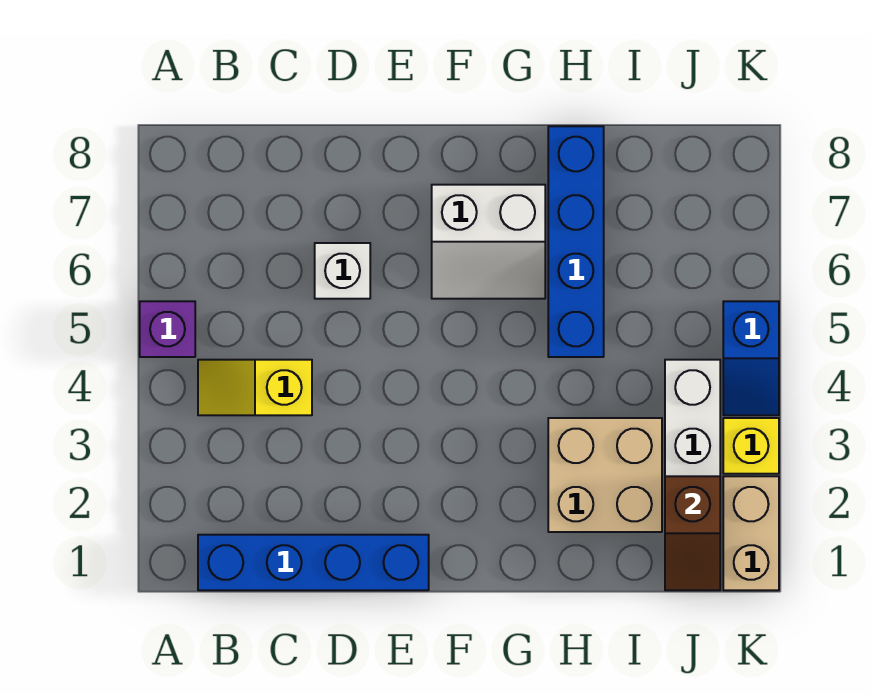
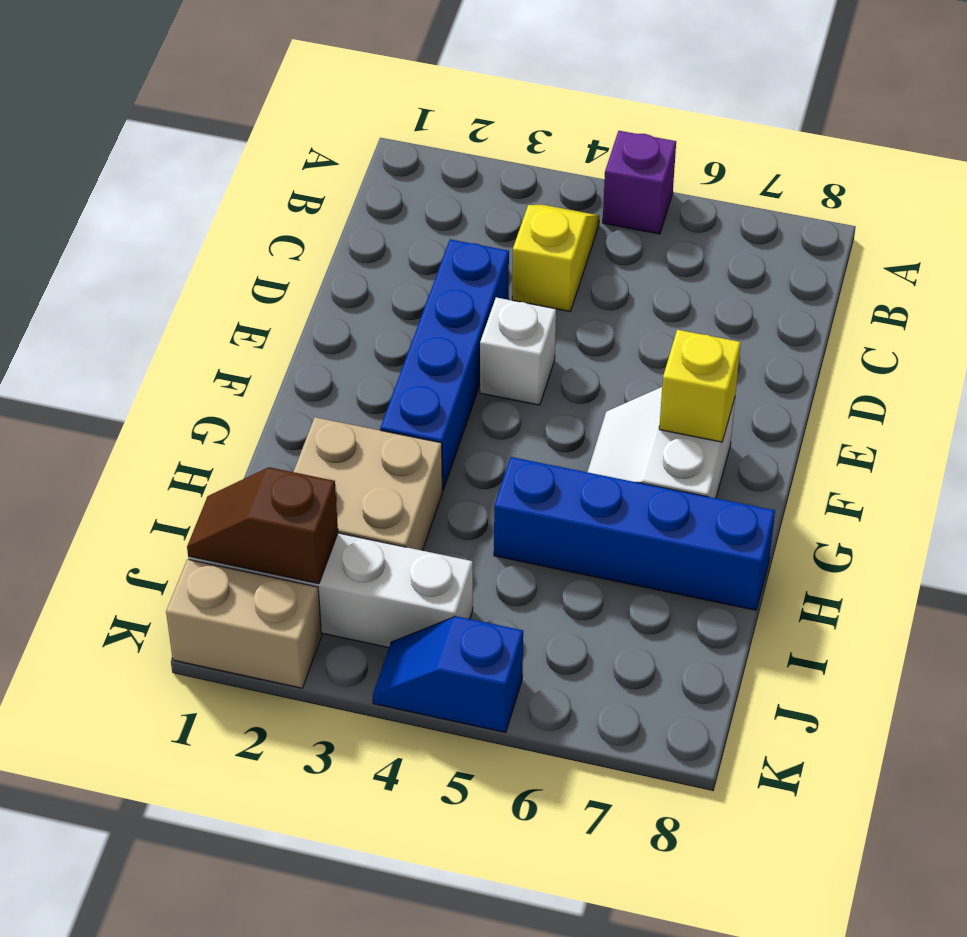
blue 1x4 brick [198,535,429,590] -> blue 1x4 brick moved to [380,239,509,491]
white 1x1 brick [315,243,370,299] -> white 1x1 brick moved to [480,297,556,405]
yellow 1x1 brick [723,418,779,474] -> yellow 1x1 brick moved to [659,330,741,442]

